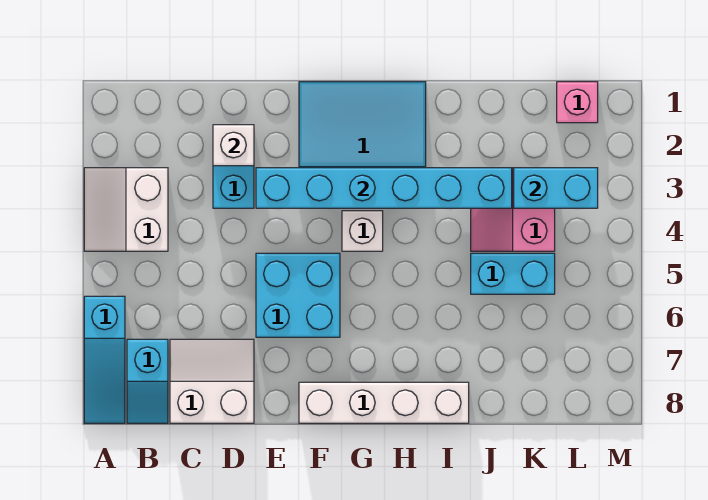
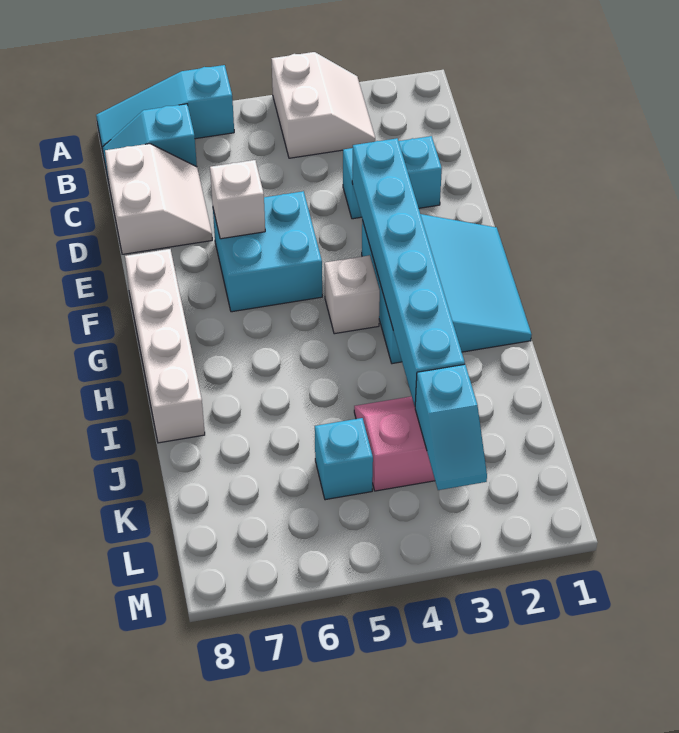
white 2x2 slope [84,168,168,251] -> white 2x2 slope turned to [271,52,375,158]
white 1x1 brick [213,125,254,166] -> white 1x1 brick moved to [210,160,265,239]
cyan 1x2 brick [471,253,555,294] -> cyan 1x1 brick [315,418,373,500]
cyan 1x2 brick [514,168,598,208] -> cyan 1x2 slope [415,364,487,490]
pink 1x1 brick [557,82,598,123] -> none

